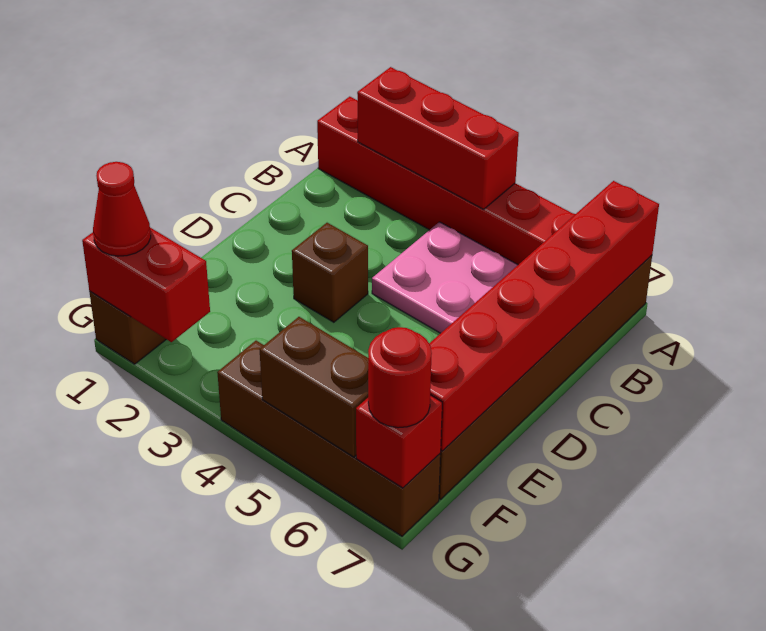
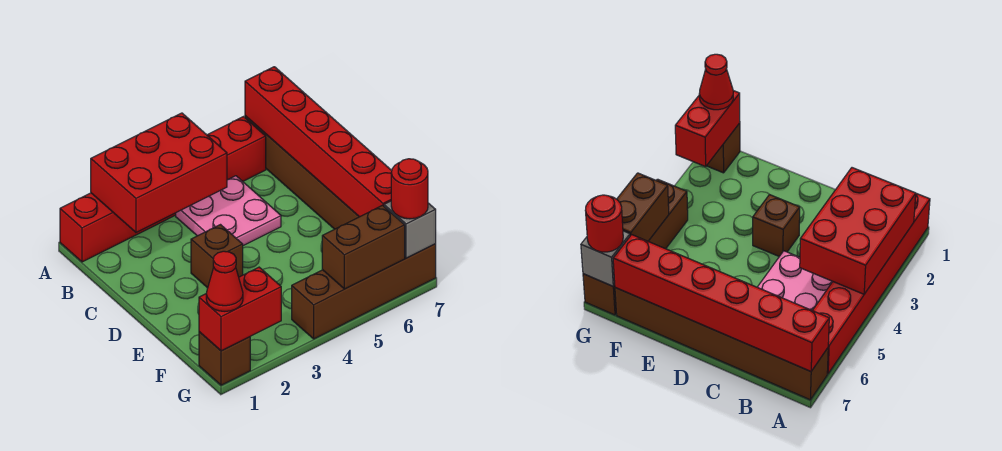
red 1x3 brick [357,67,519,209] -> red 2x3 brick [91,113,227,232]
red 1x1 brick [356,395,442,488] -> grey 1x1 brick [384,201,436,258]

